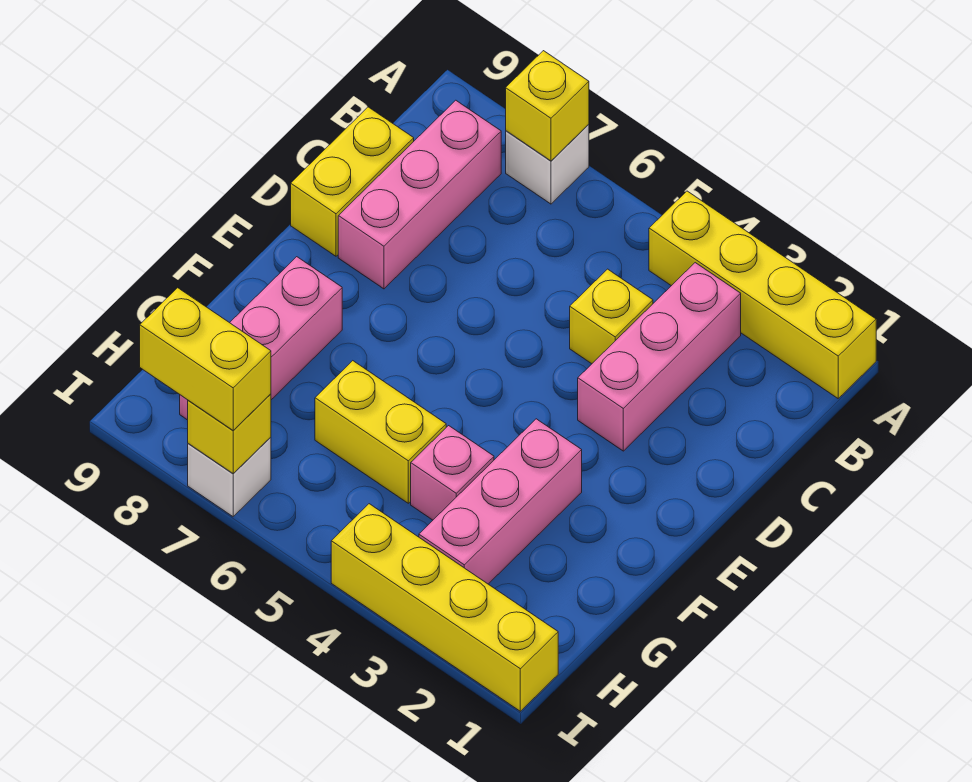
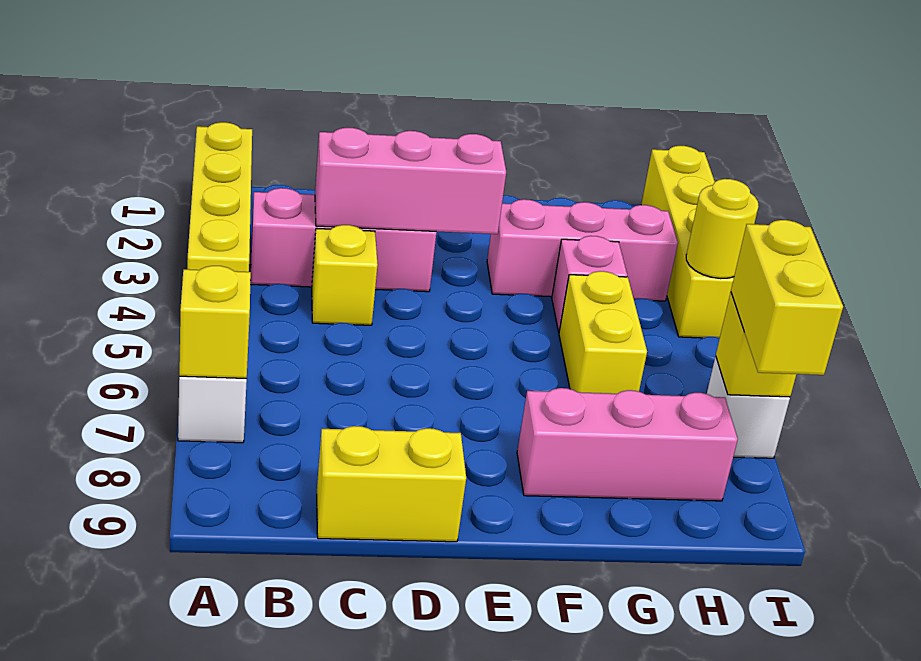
pink 1x3 brick [338,100,501,289] -> pink 1x3 brick moved to [315,128,506,234]
none -> yellow 1x1 round brick [686,179,759,279]

